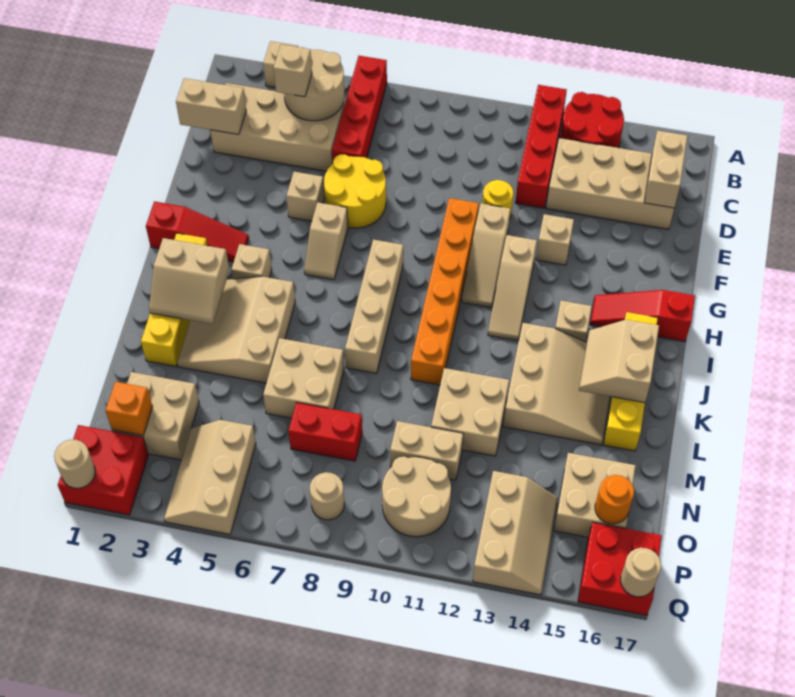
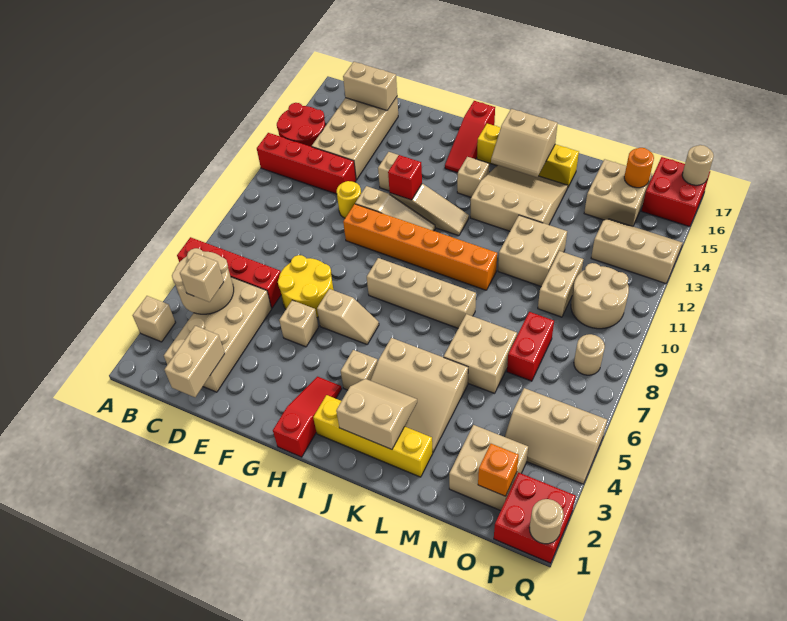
none -> red 1x1 brick [388,155,422,200]
tan 2x2 slope [149,238,229,324] -> tan 2x2 slope turned to [336,379,417,449]

